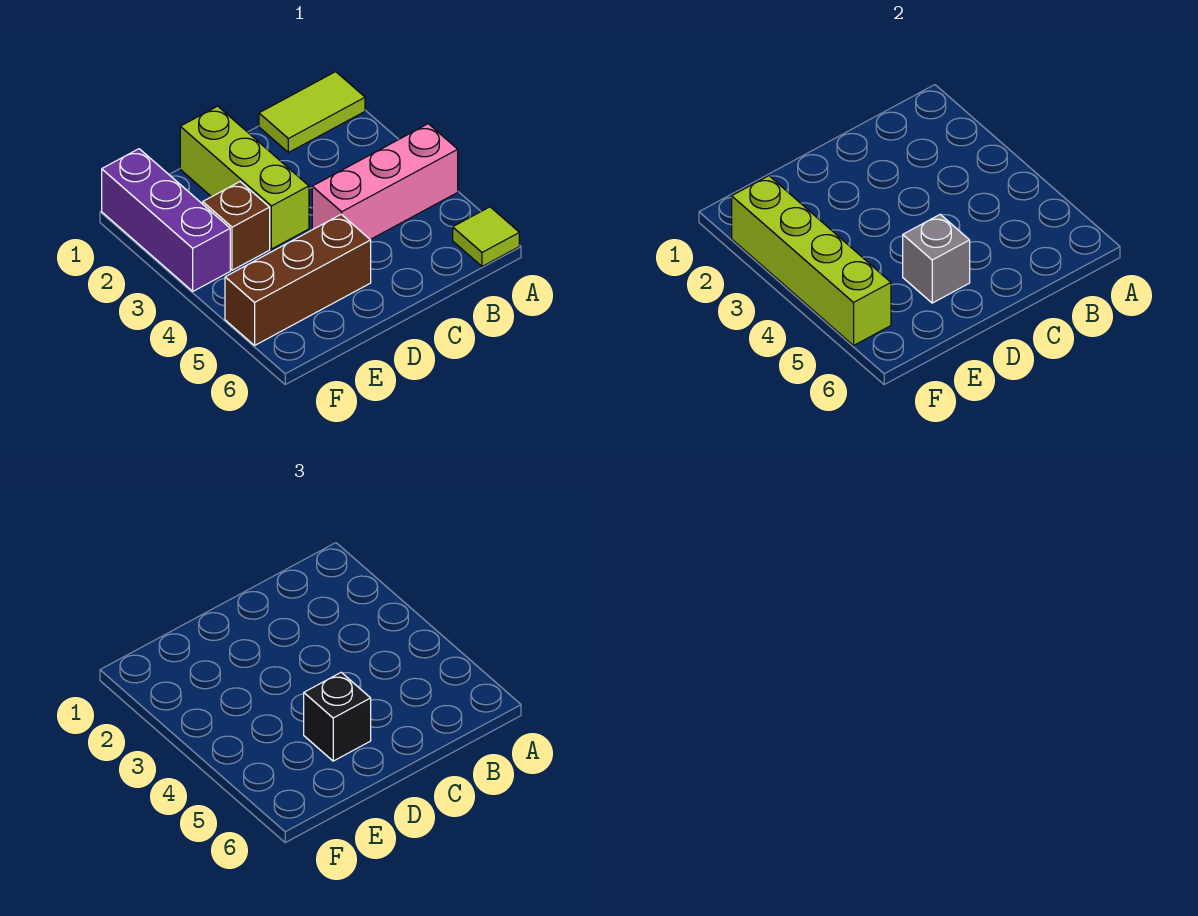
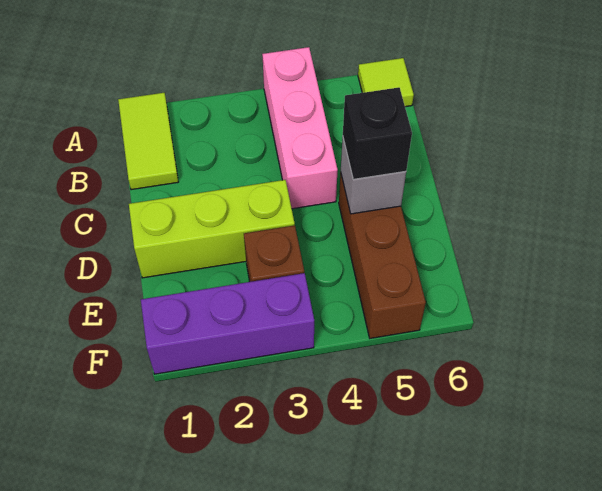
lime 1x4 brick [732,176,891,345] -> none

